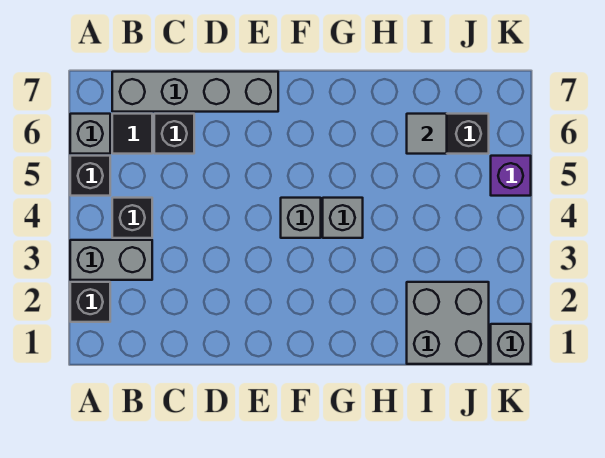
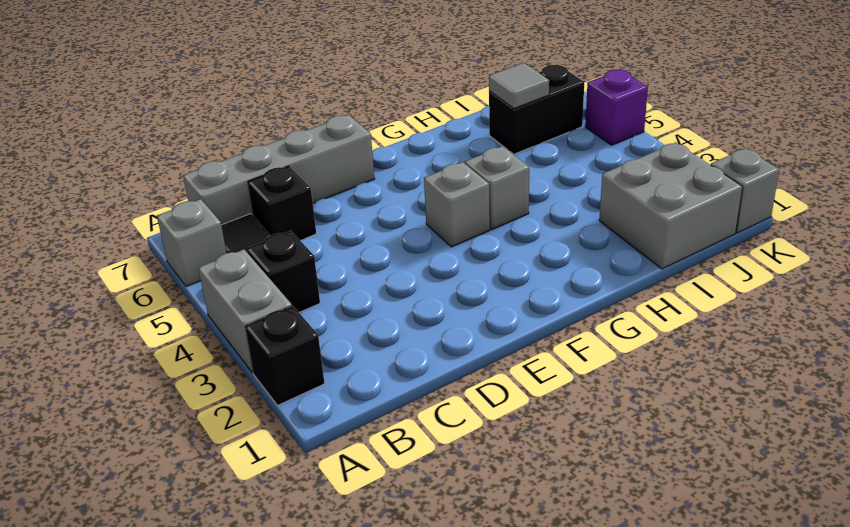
grey 1x2 brick [70,240,152,280] -> grey 1x2 brick turned to [198,249,292,373]
black 1x1 brick [70,156,110,196] -> none

